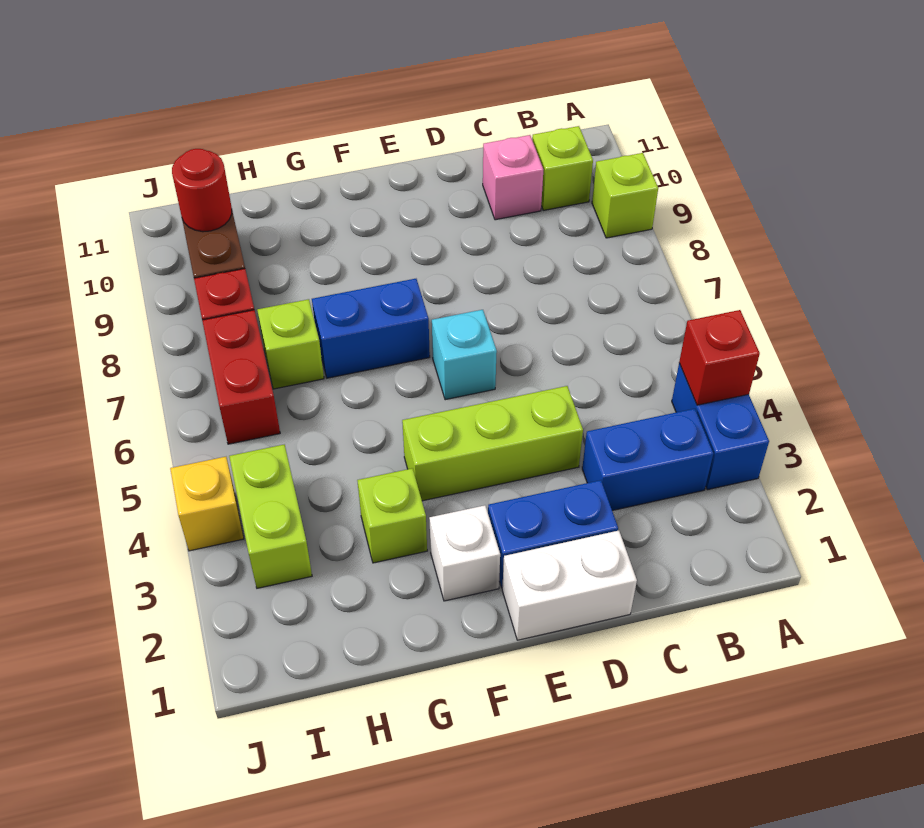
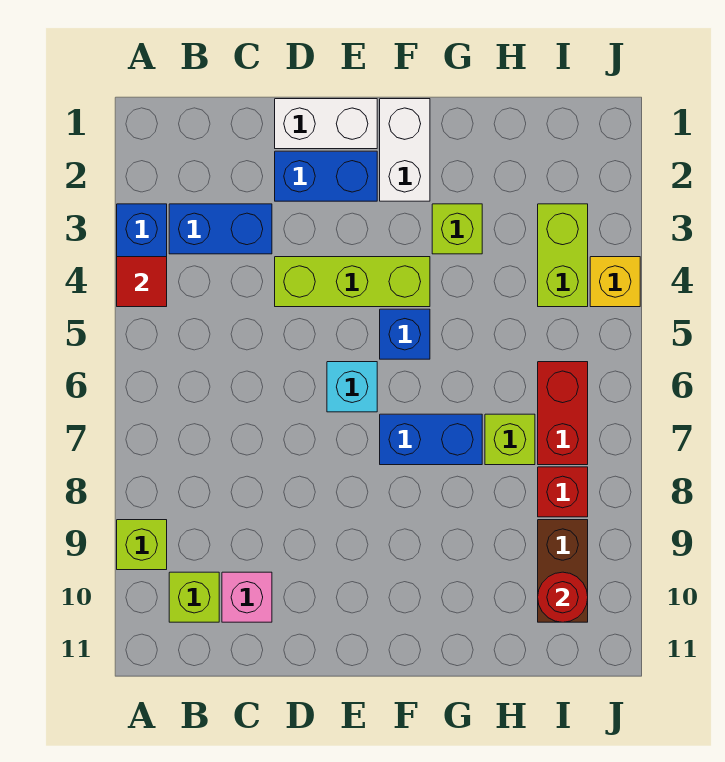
red 1x1 brick [679,310,760,405] -> red 1x1 tile [117,257,167,307]
white 1x1 brick [429,505,500,601] -> white 1x2 brick [380,99,430,201]
none -> blue 1x1 brick [380,309,430,359]

